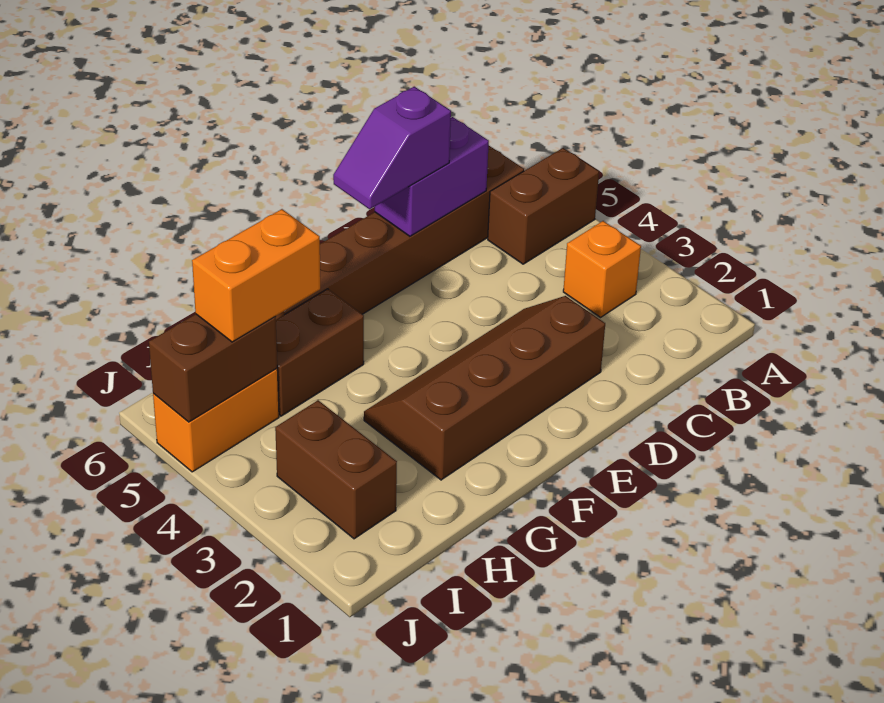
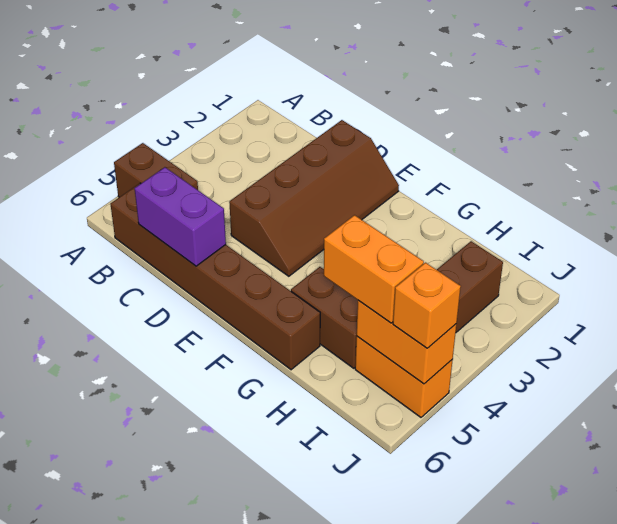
orange 1x1 brick [563,221,641,317] -> orange 1x1 brick moved to [393,263,461,348]
brown 2x4 slope [364,296,605,480] -> brown 2x4 slope turned to [229,120,399,276]
purple 1x2 slope [333,87,451,209] -> none
brown 1x2 brick [149,314,277,422] -> orange 1x2 brick [357,300,456,384]

